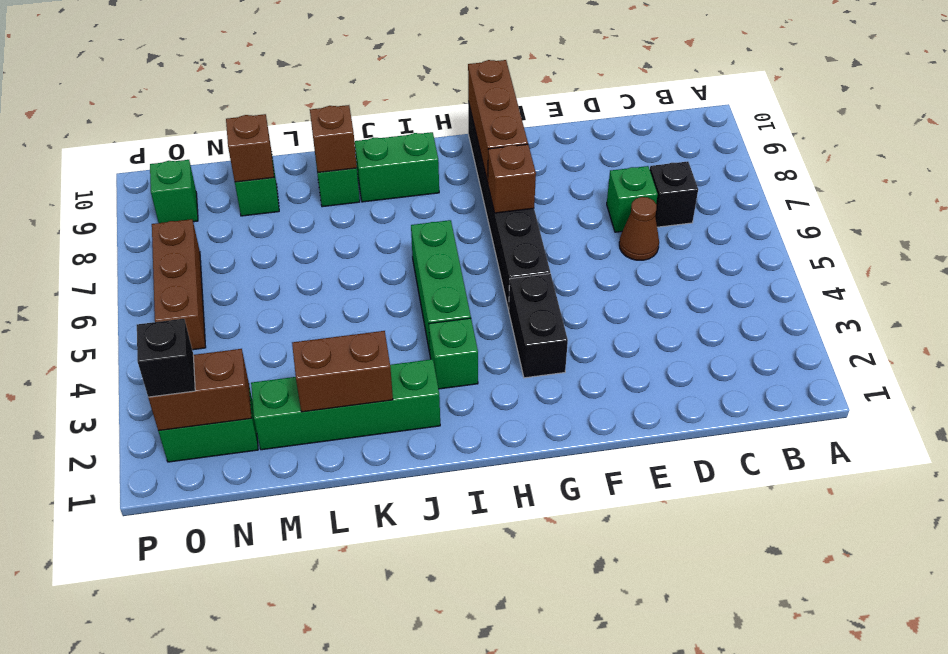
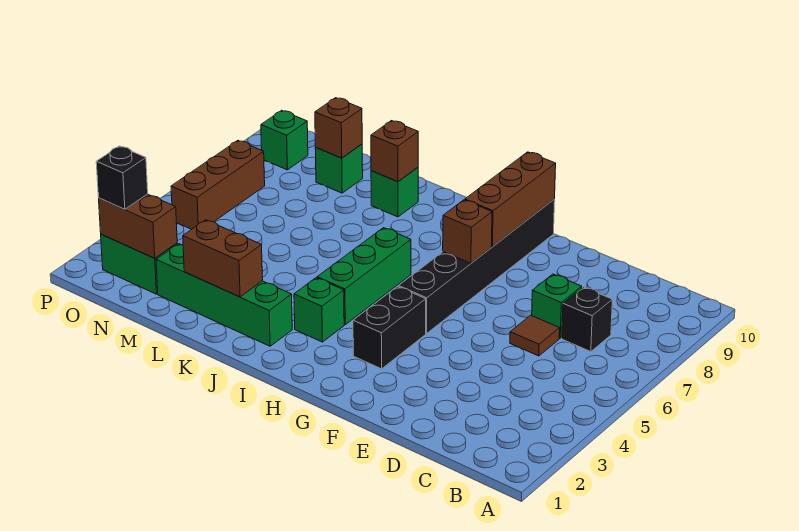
brown 1x1 cone [619,197,659,260] -> brown 1x1 tile [510,315,560,356]
green 1x2 brick [355,132,439,202] -> none

